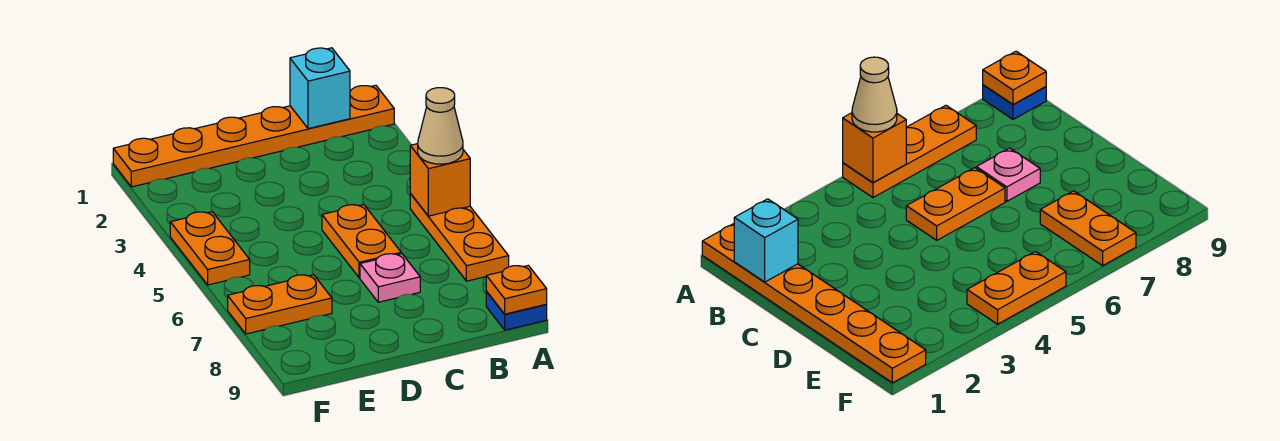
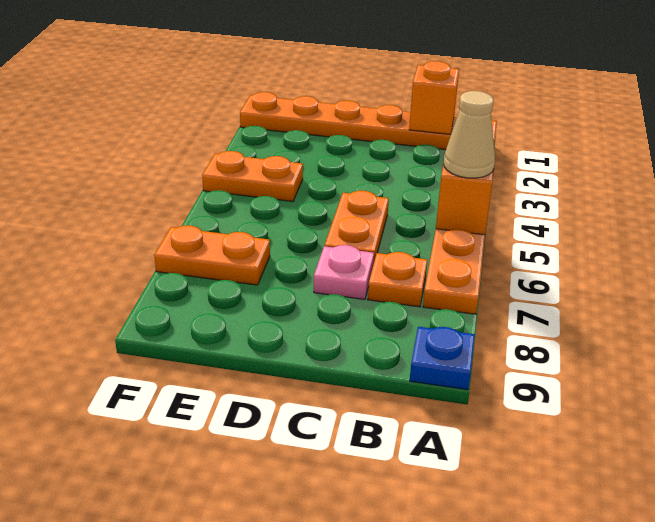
orange 1x1 plate [486,265,547,314] -> orange 1x1 plate moved to [368,252,427,307]
cyan 1x1 brick [290,48,350,129] -> orange 1x1 brick [409,61,459,134]
orange 1x2 plate [170,212,250,285] -> orange 1x2 plate turned to [202,151,303,201]

